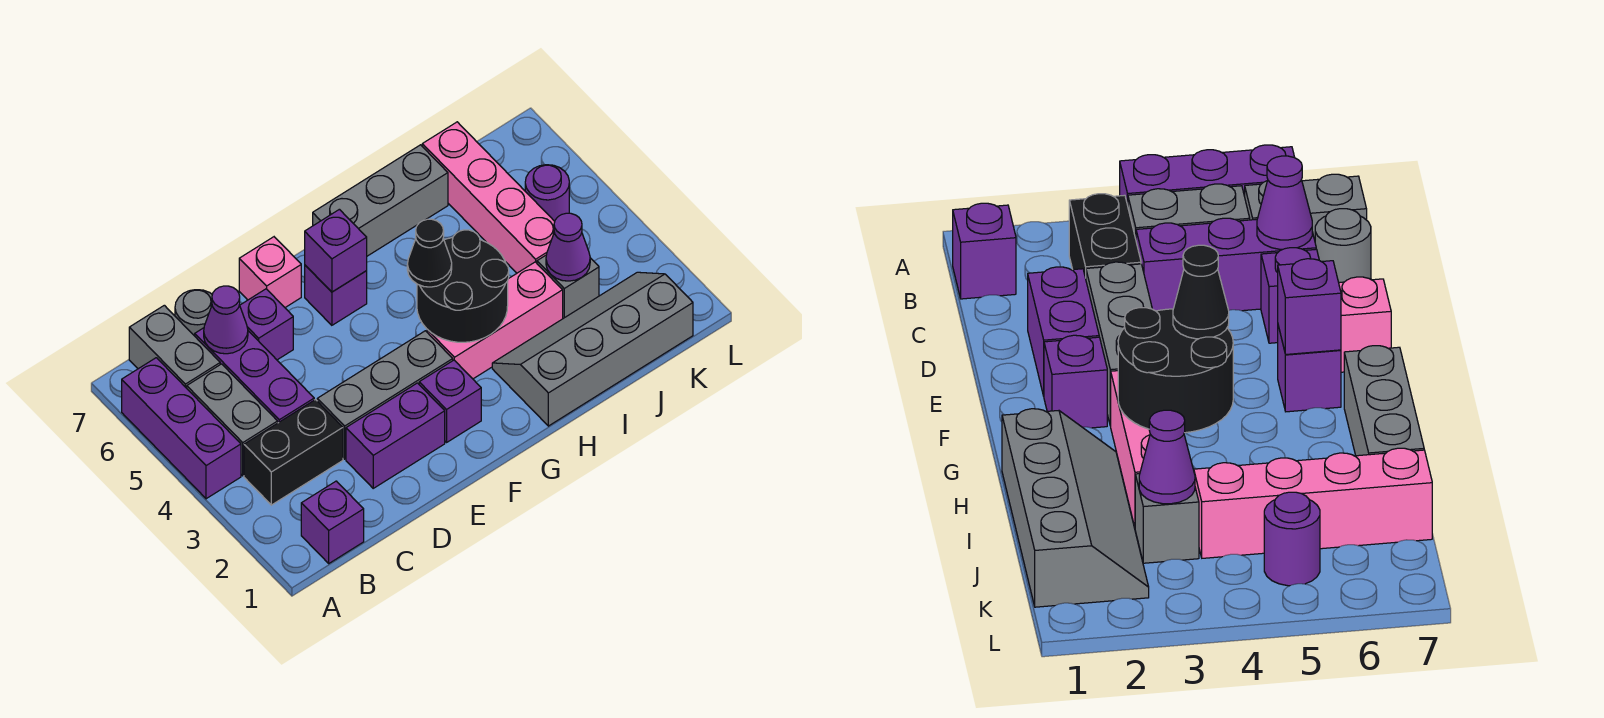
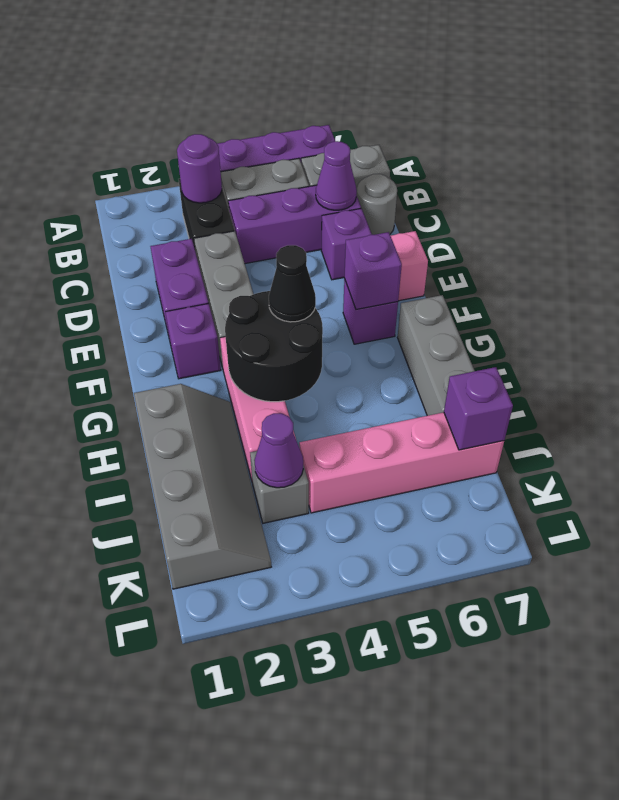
purple 1x1 brick [301,481,364,563] -> purple 1x1 brick moved to [444,367,513,450]
purple 1x1 round brick [525,165,569,221] -> purple 1x1 round brick moved to [177,134,222,203]

